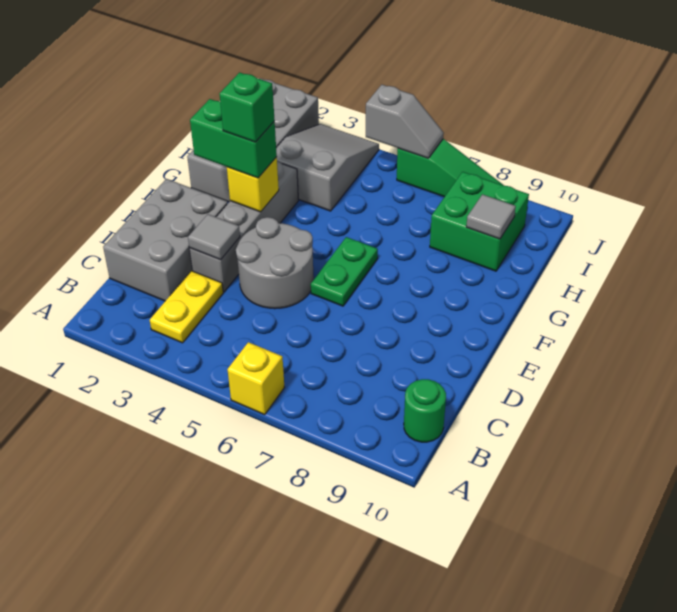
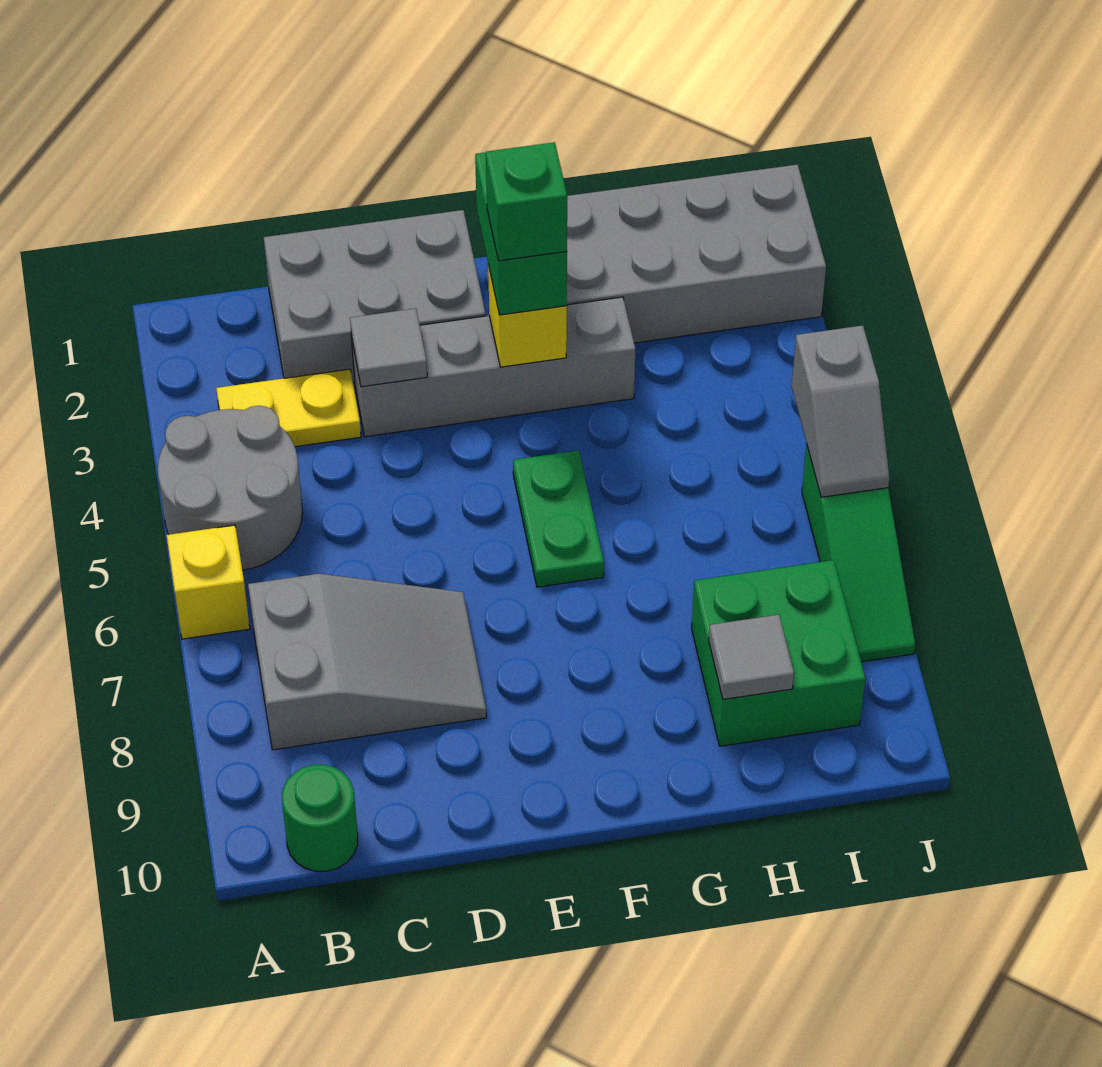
grey 2x2 round brick [236,217,314,309] -> grey 2x2 round brick moved to [158,406,303,570]
green 1x2 plate [311,237,378,306] -> green 1x2 plate turned to [513,450,604,587]
grey 2x3 slope [276,124,379,211] -> grey 2x3 slope moved to [248,574,486,750]

